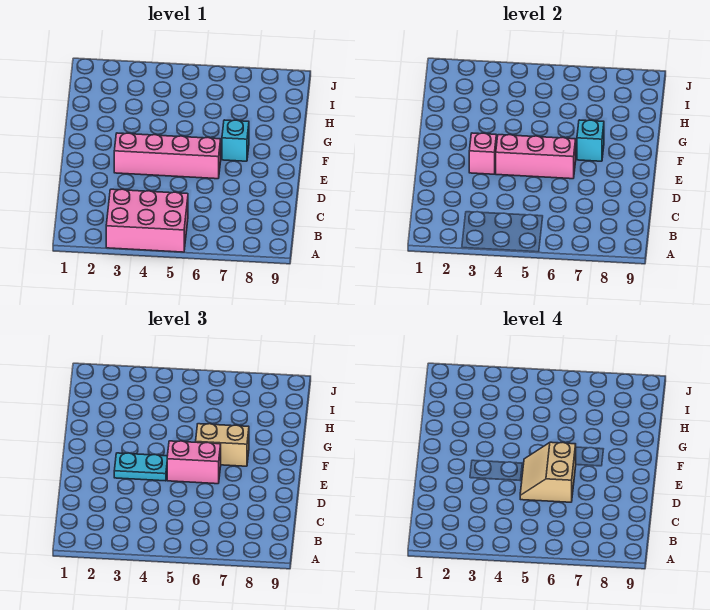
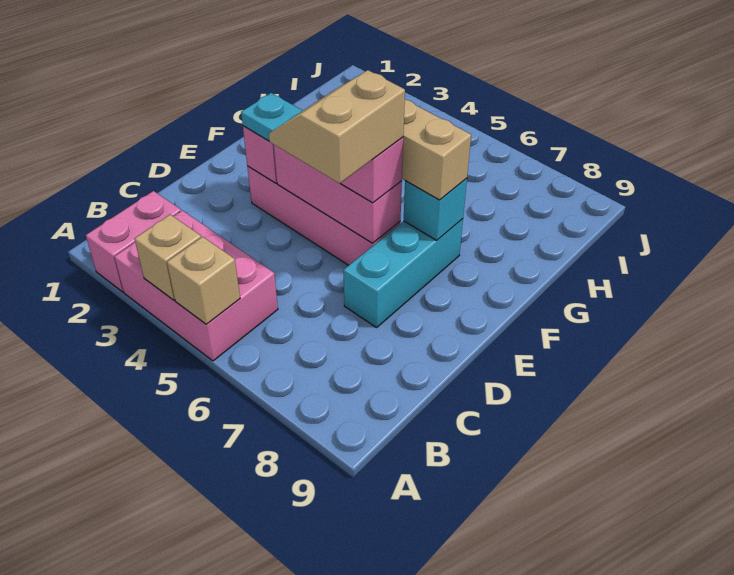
none -> pink 1x2 brick [86,191,181,292]
none -> tan 1x1 brick [135,215,201,300]
none -> tan 1x1 brick [167,237,240,324]
cyan 1x1 brick [222,120,249,161] -> cyan 1x3 brick [344,219,463,328]

